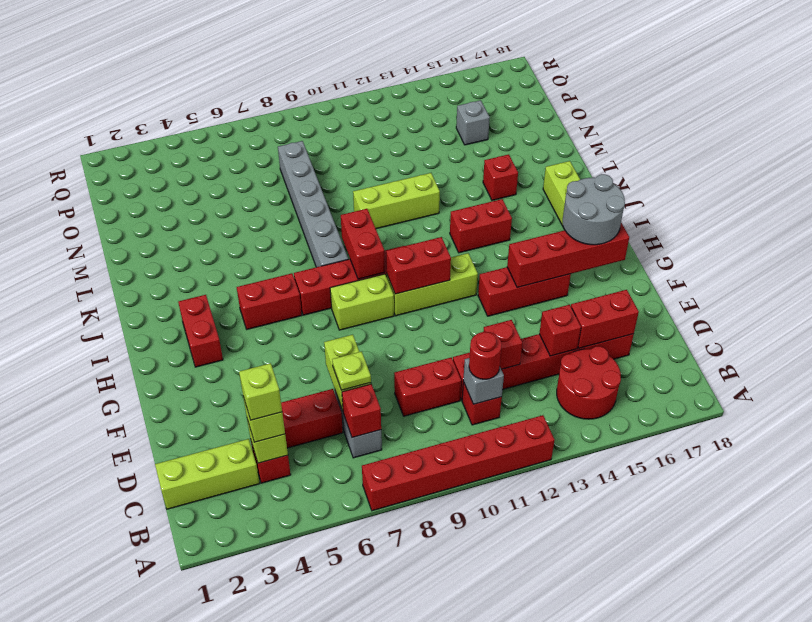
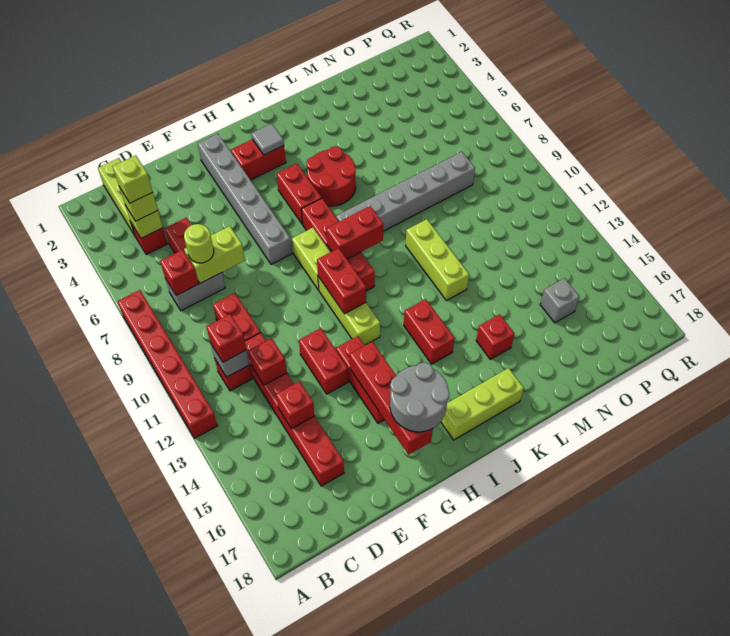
red 2x2 round brick [557,346,621,419] -> red 2x2 round brick moved to [307,146,356,206]
red 1x1 round brick [469,332,502,379] -> red 1x1 brick [206,314,246,362]
lime 1x1 plate [332,351,371,390] -> lime 1x1 round brick [184,224,214,263]
red 1x2 brick [571,290,639,348] -> red 1x2 brick moved to [299,328,349,394]
none -> grey 1x6 brick [198,134,292,264]
none -> grey 1x1 tile [252,124,284,155]

